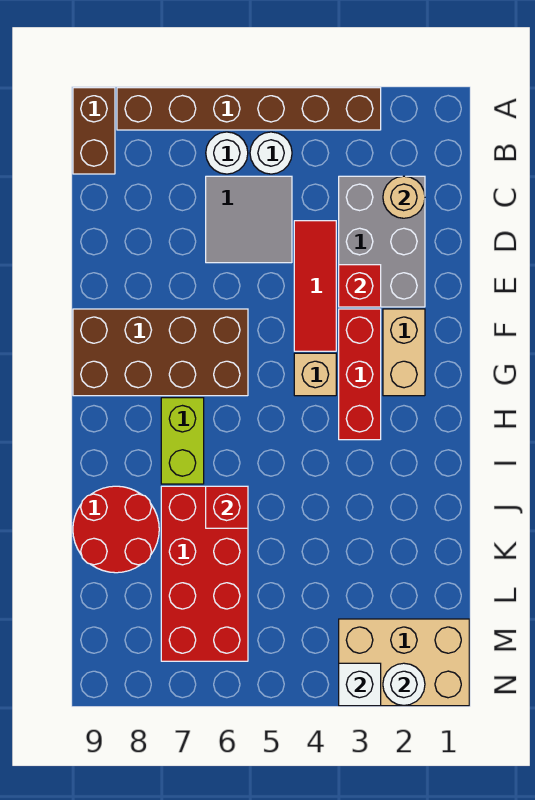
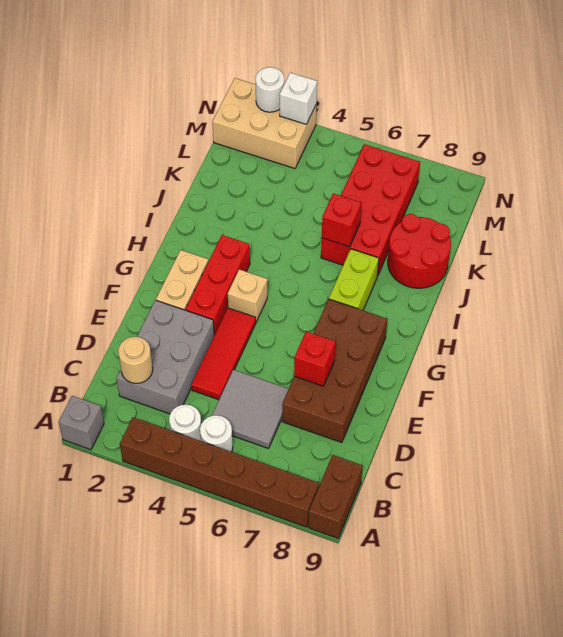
none -> grey 1x1 brick [59,396,104,450]
white 1x1 round brick [206,132,248,174] -> white 1x1 round brick moved to [169,404,201,441]
red 1x1 brick [339,265,381,307] -> red 1x1 brick moved to [294,331,336,386]
brown 2x4 brick [73,309,248,396] -> brown 2x4 brick turned to [282,299,387,443]

